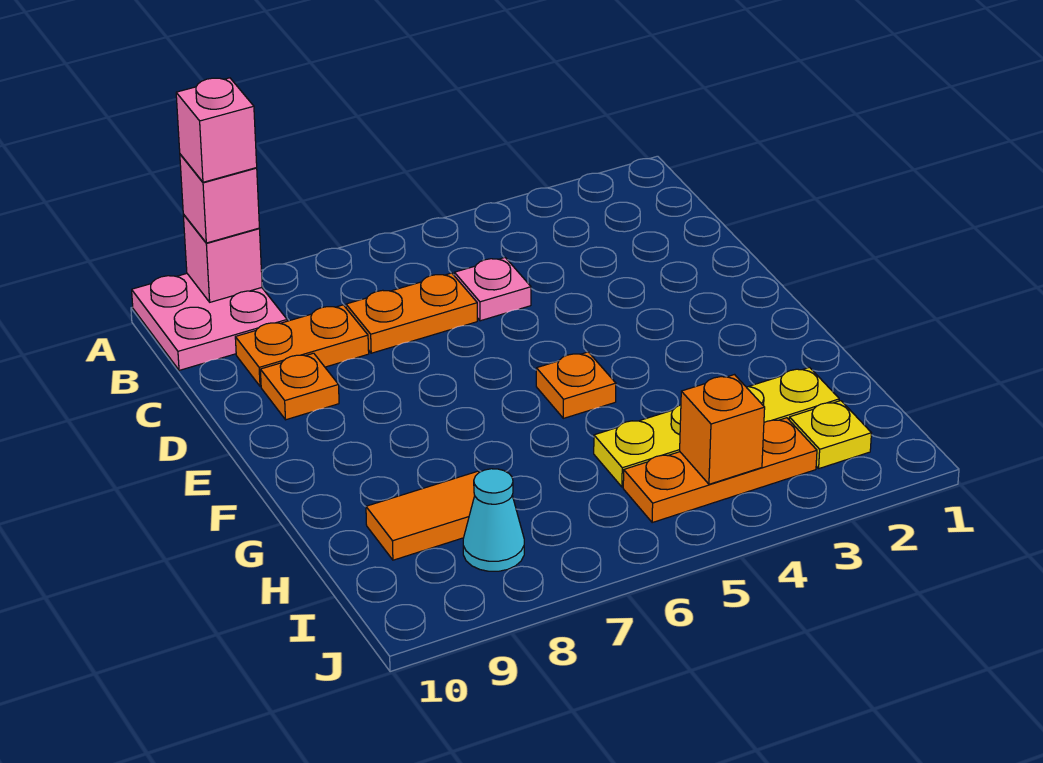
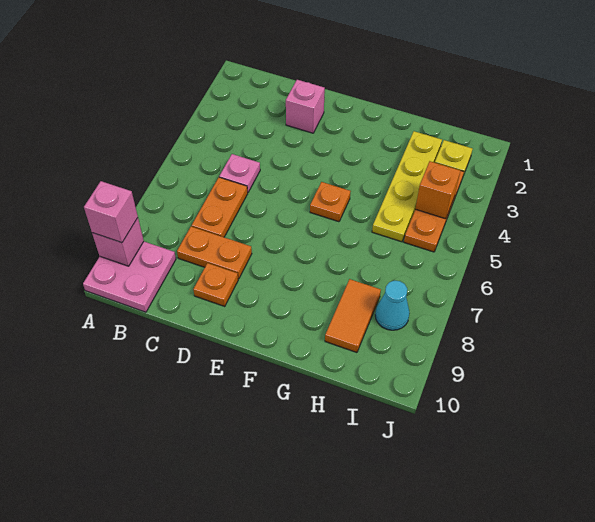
pink 1x1 brick [176,78,257,182] -> pink 1x1 brick moved to [286,80,325,133]
orange 1x2 plate [235,305,369,386] -> orange 1x2 plate turned to [177,226,252,279]

